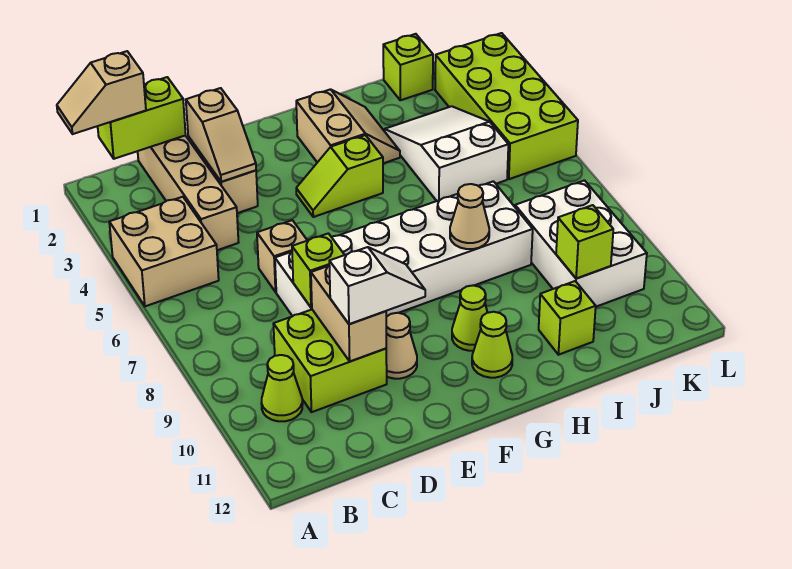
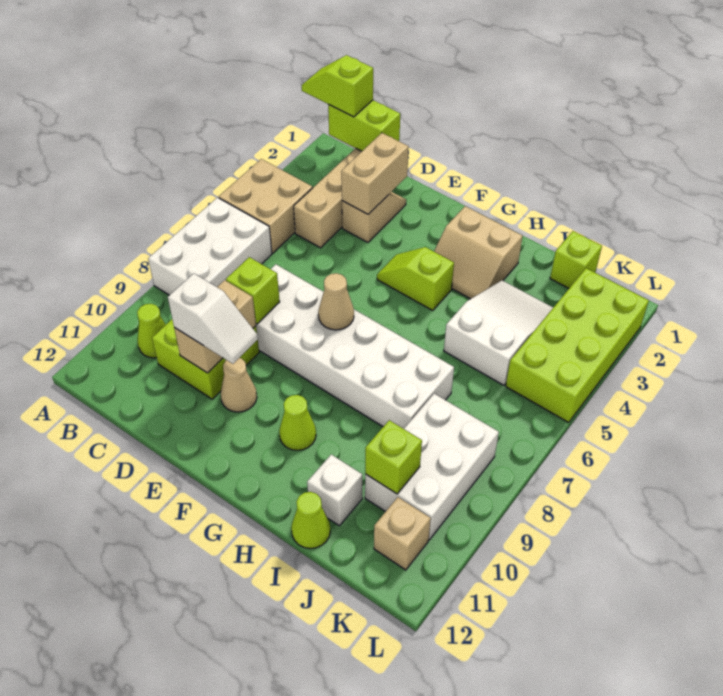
tan 1x2 slope [57,51,146,134] -> lime 1x2 slope [302,55,373,117]
none -> white 2x3 brick [148,198,272,295]
tan 1x2 slope [186,88,256,182] -> tan 1x2 brick [341,133,409,214]
tan 1x1 brick [257,220,307,292] -> tan 1x1 brick moved to [374,497,431,570]
tan 2x2 slope [296,89,400,163] -> tan 2x2 slope turned to [434,206,523,299]
lime 1x1 cone [472,312,512,378] -> lime 1x1 cone moved to [291,492,330,549]
tan 1x1 cone [450,184,489,249] -> tan 1x1 cone moved to [318,273,354,330]
lime 1x1 brick [539,281,596,355] -> white 1x1 brick [307,455,362,526]

